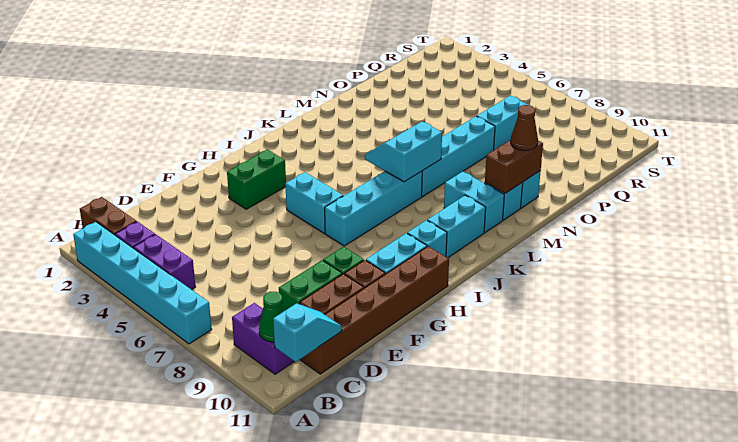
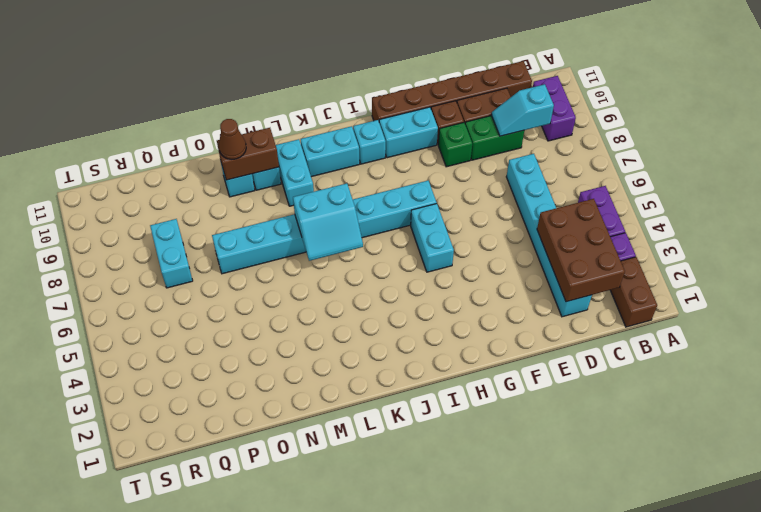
cyan 1x6 brick [73,222,212,344] -> cyan 1x6 brick moved to [506,154,592,317]
green 1x1 cone [259,292,285,342] -> none
cyan 1x2 slope [273,303,342,362] -> cyan 1x2 slope moved to [491,84,554,136]
none -> brown 2x3 brick [537,199,625,302]
green 1x2 brick [227,150,286,209] -> none
cyan 1x2 brick [477,96,528,150] -> cyan 1x2 brick turned to [150,219,193,288]

